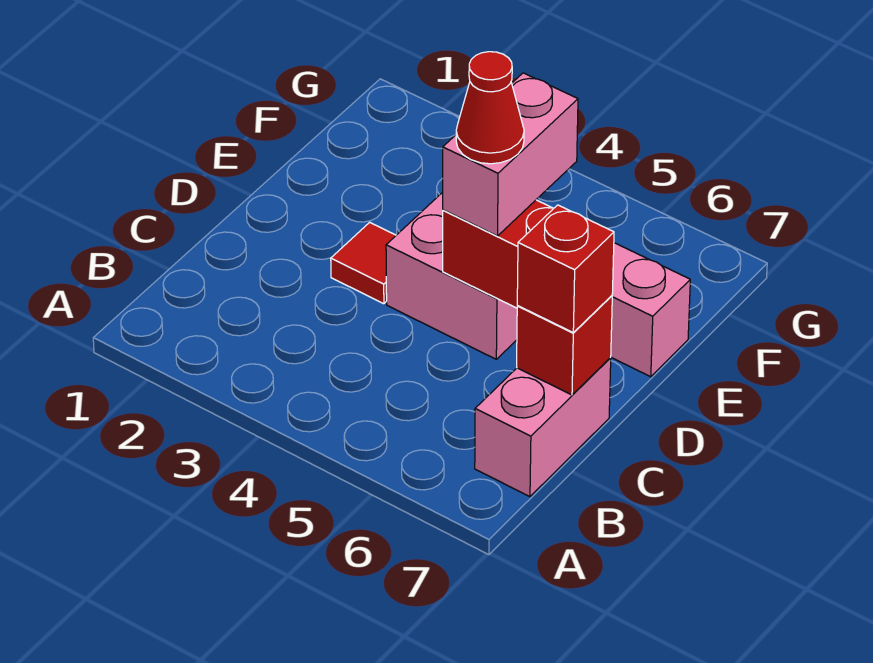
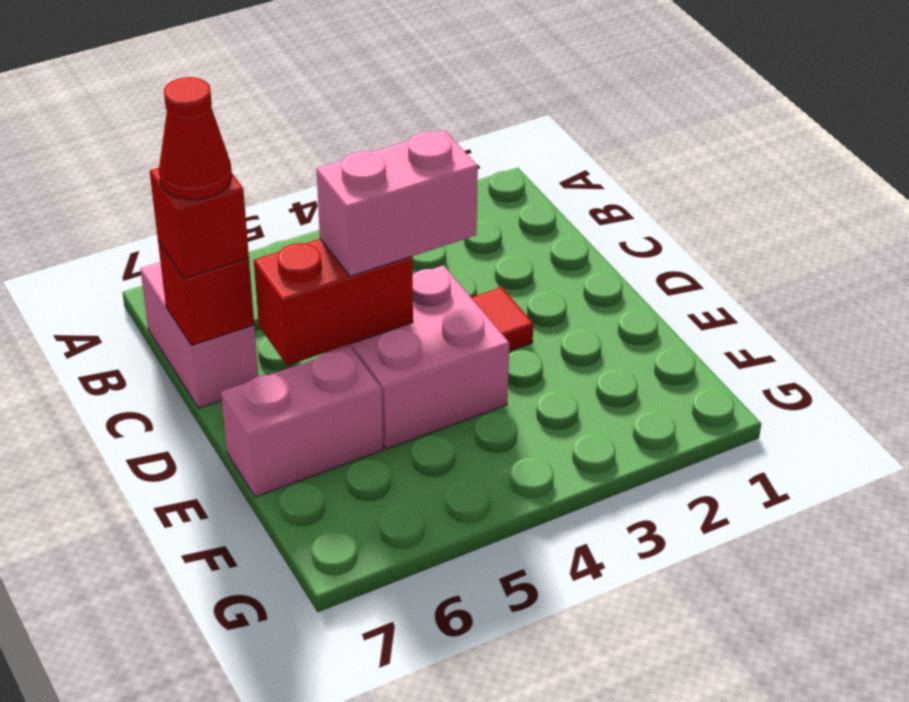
pink 1x2 brick [443,73,578,236] -> pink 1x2 brick turned to [317,130,478,276]
red 1x1 cone [456,52,524,164] -> red 1x1 cone moved to [159,77,232,200]

